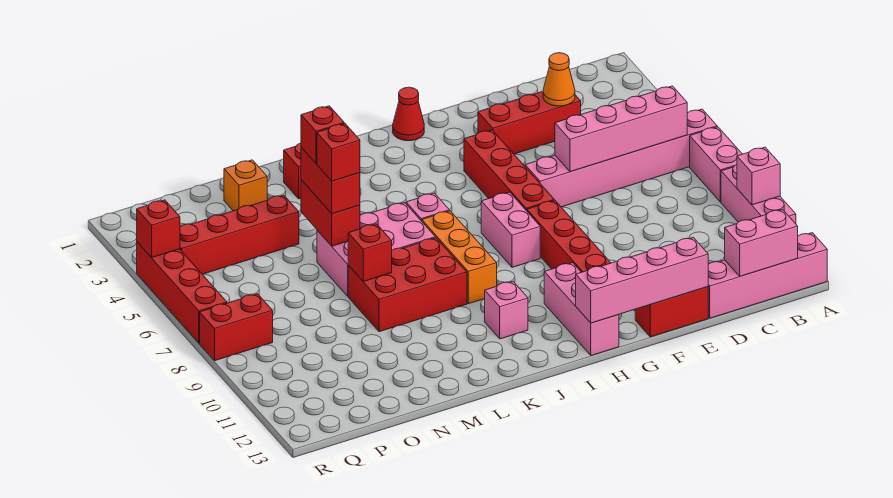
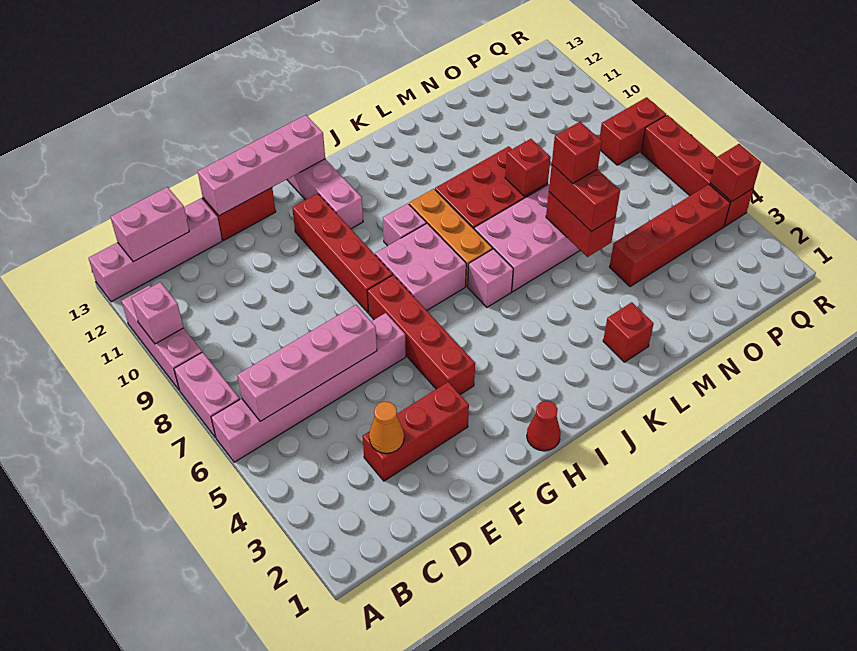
pink 1x2 brick [481,192,540,267] -> pink 2x2 brick [375,223,466,310]
pink 1x1 brick [485,281,528,339] -> pink 1x1 brick moved to [383,203,426,246]
red 1x1 brick [301,106,344,164] -> none
orange 1x1 brick [224,160,267,211] -> none

